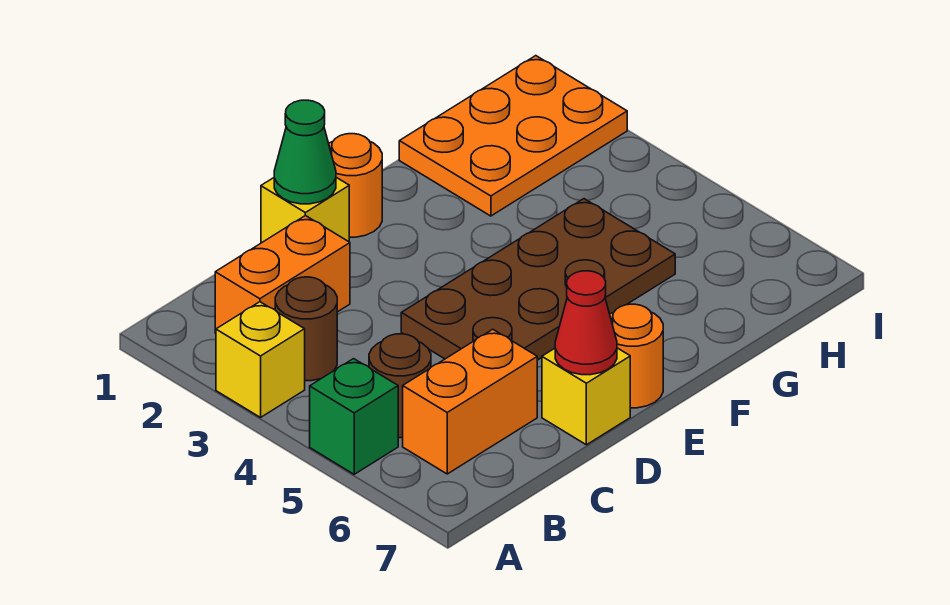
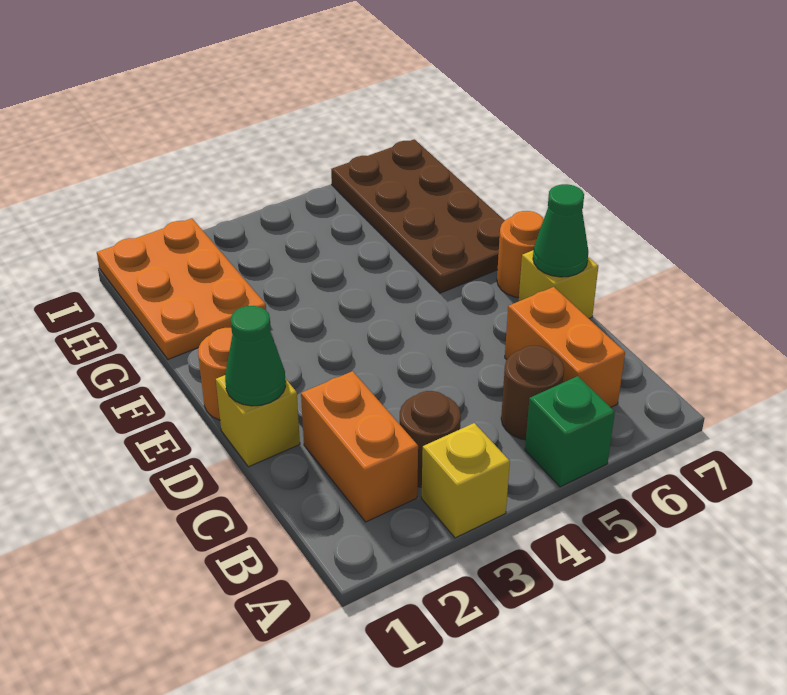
brown 2x4 plate [401,199,675,360] -> brown 2x4 plate moved to [331,139,505,293]
red 1x1 cone [555,271,617,375] -> green 1x1 cone [533,184,588,277]

